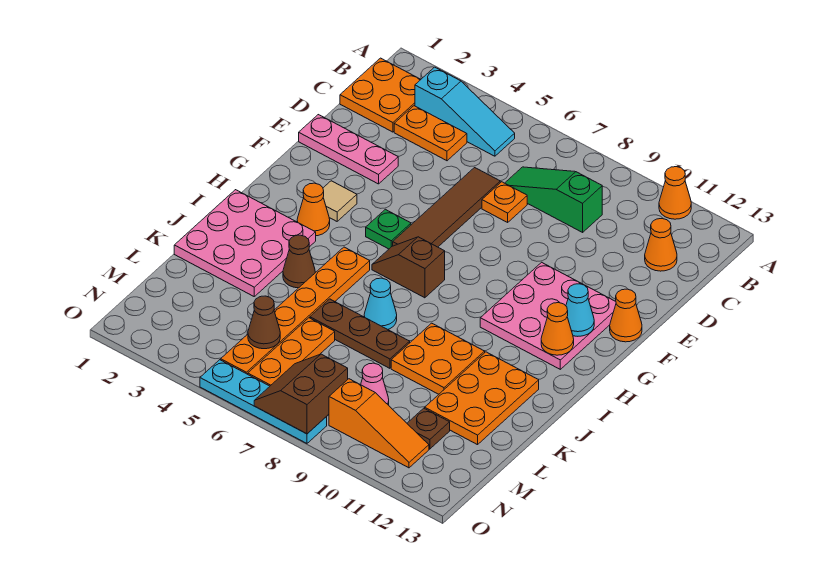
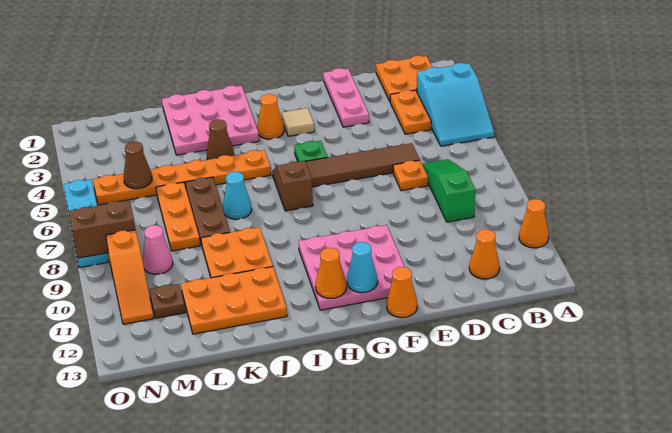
cyan 1x3 slope [415,67,515,156] -> cyan 2x3 slope [417,63,494,146]
orange 1x3 plate [248,318,335,386] -> orange 1x3 plate turned to [156,182,200,251]

